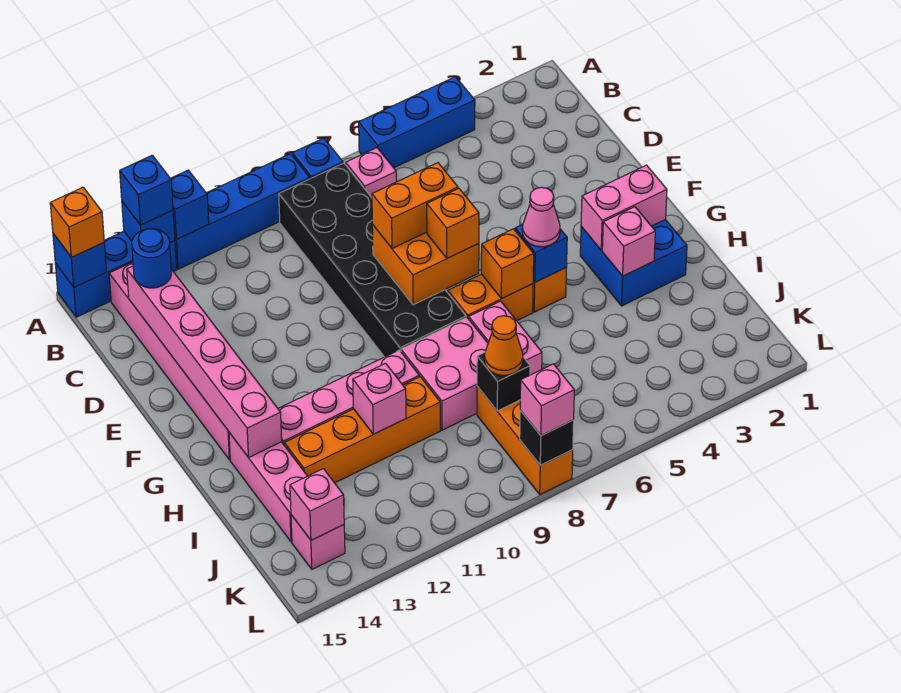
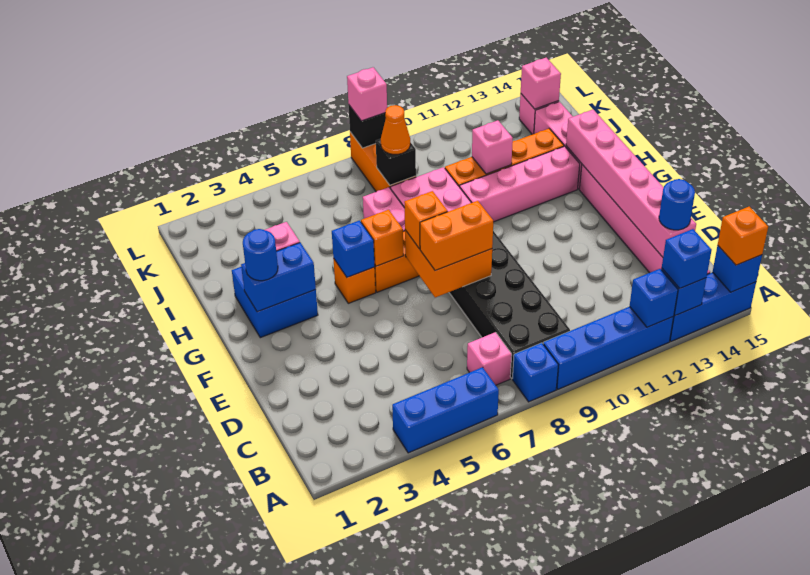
pink 1x2 brick [581,165,667,250] -> blue 1x2 brick [241,243,316,312]
none -> blue 1x1 round brick [243,229,278,281]
pink 1x1 cone [522,187,560,247] -> none

